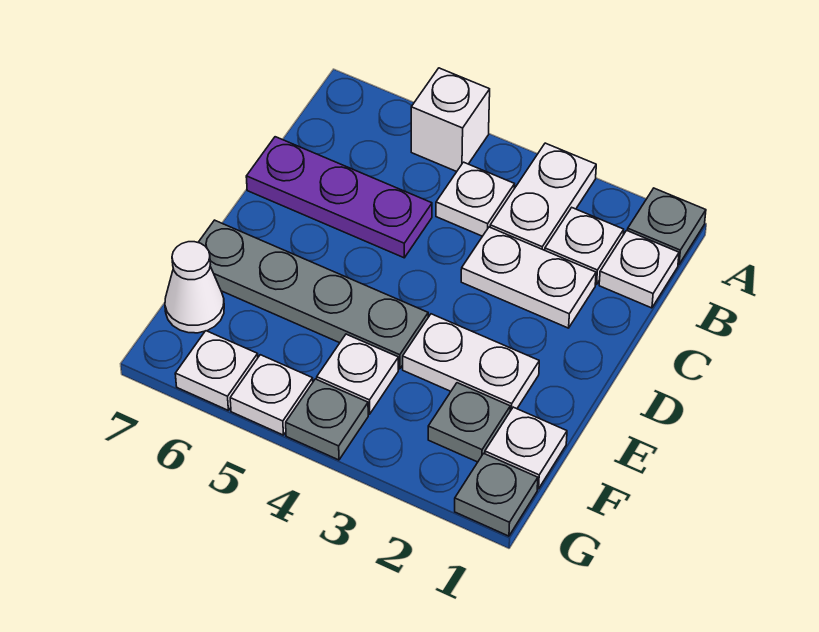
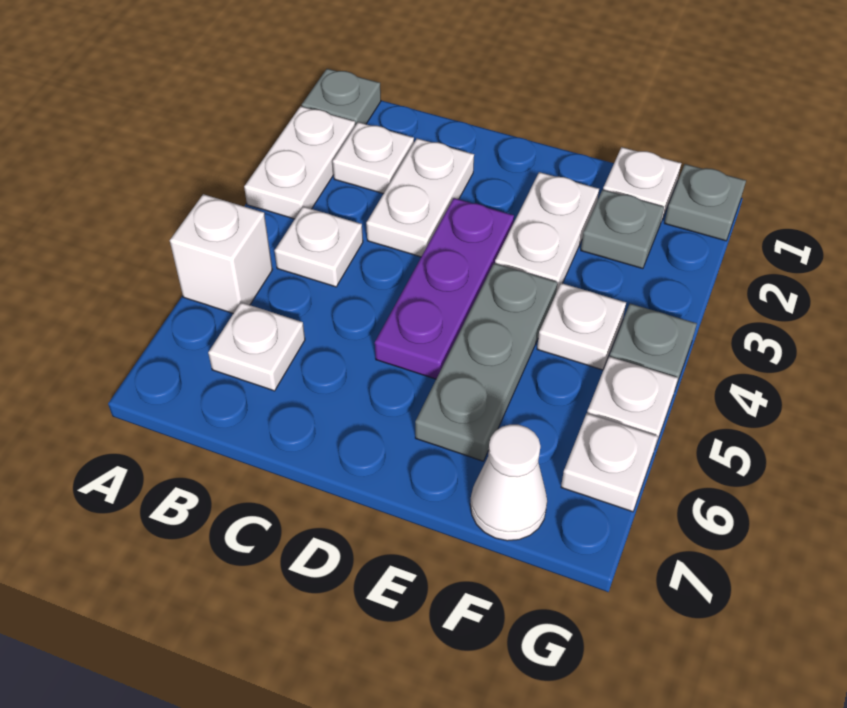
white 1x2 plate [490,143,596,250] -> white 1x2 plate turned to [244,106,355,219]
white 1x1 plate [599,230,679,308] -> white 1x1 plate moved to [208,302,305,391]
purple 1x3 plate [246,137,432,258] -> purple 1x3 plate moved to [375,198,514,379]
grey 1x4 plate [198,220,428,369] -> grey 1x3 plate [415,263,557,461]

